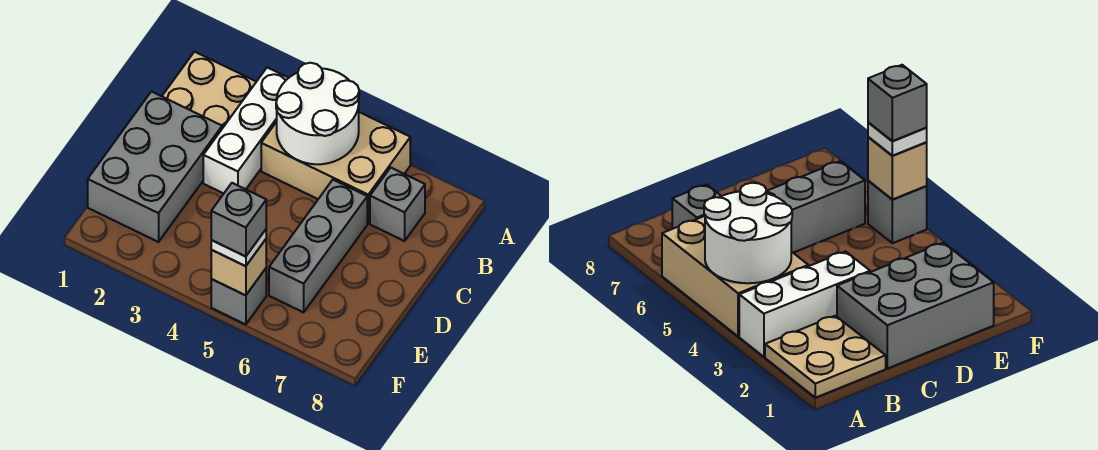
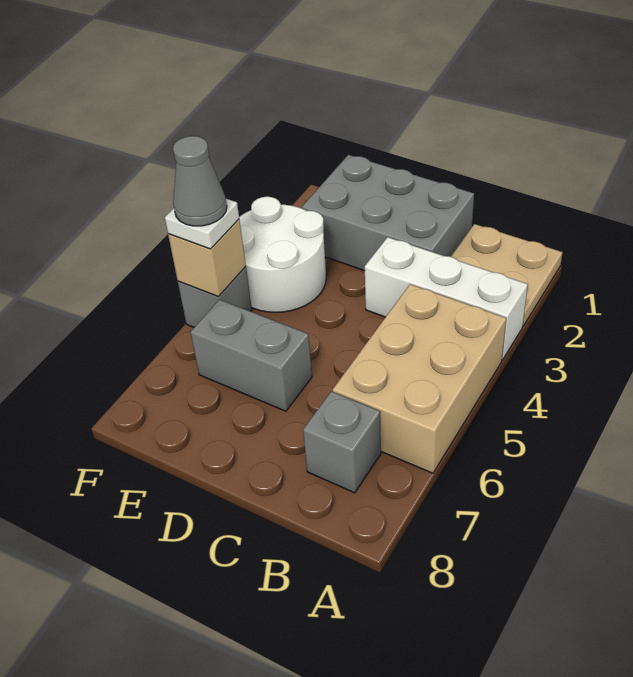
white 2x2 round brick [276,63,359,164] -> white 2x2 round brick moved to [239,197,326,313]
grey 1x3 brick [269,180,367,312] -> grey 1x2 brick [191,300,312,411]
grey 1x1 brick [211,183,266,257] -> grey 1x1 cone [173,136,227,226]

